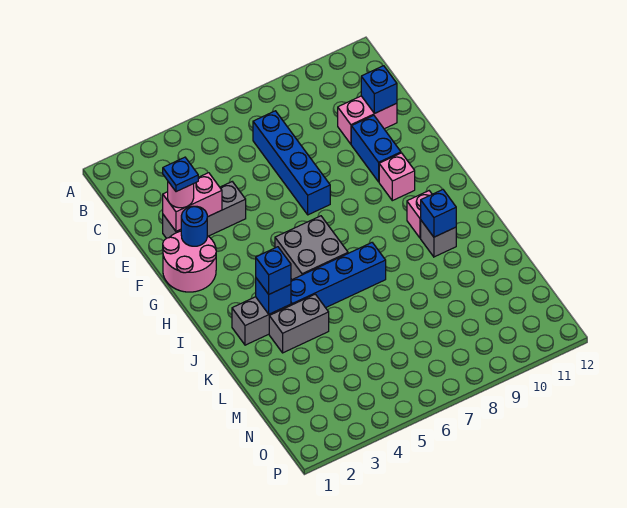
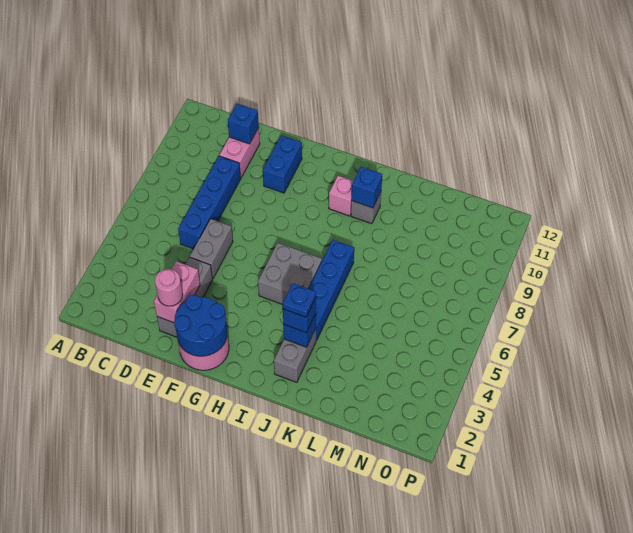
blue 1x4 brick [253,111,330,215] -> blue 1x4 brick turned to [178,156,241,249]
blue 1x1 plate [163,157,198,192] -> blue 1x1 plate moved to [283,283,316,317]
blue 1x2 brick [351,115,401,182] -> blue 1x2 brick turned to [263,135,302,193]
blue 1x1 round brick [181,206,207,246] -> blue 2x2 round brick [174,295,227,356]
pink 1x1 brick [379,153,415,201] -> none
grey 1x2 brick [269,294,329,353] -> grey 1x2 brick moved to [190,219,233,279]

